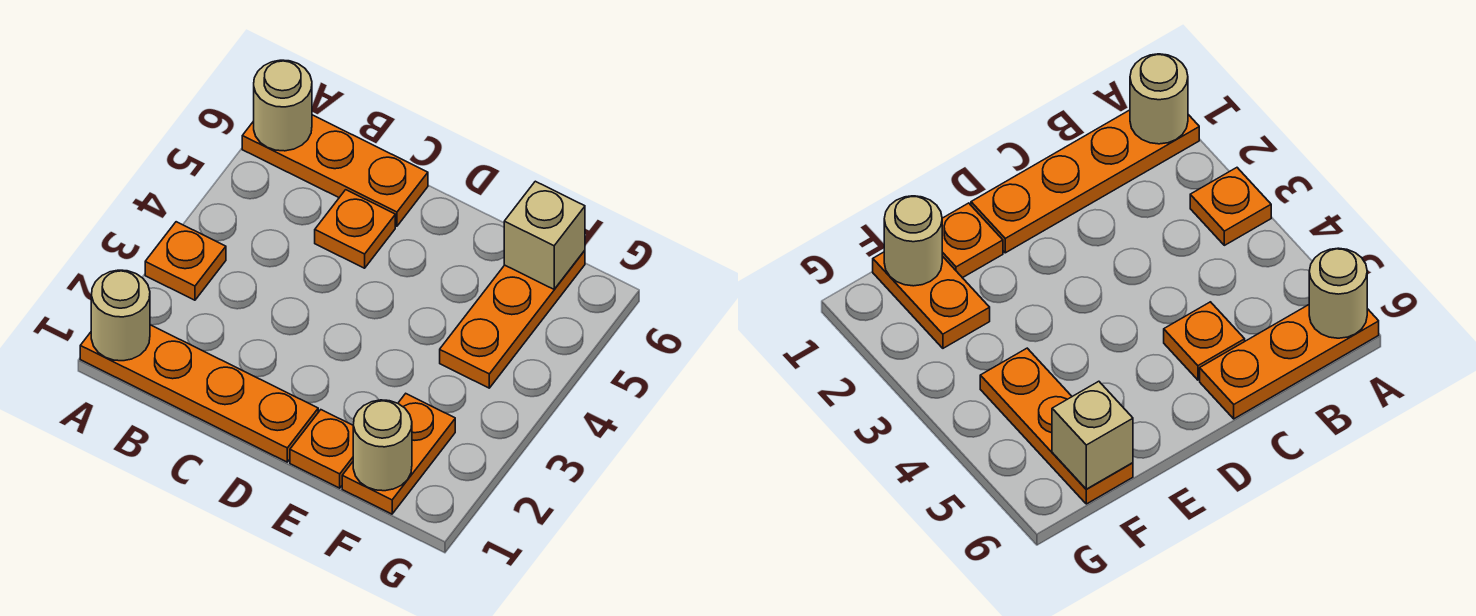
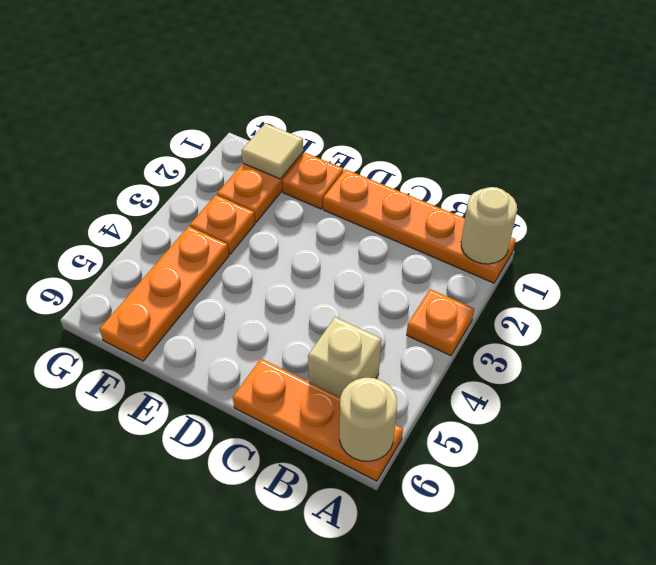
orange 1x1 plate [315,190,395,268] -> orange 1x1 plate moved to [190,195,255,254]
tan 1x1 round brick [353,400,412,491] -> tan 1x1 tile [242,123,303,179]
tan 1x1 brick [504,181,585,289] -> tan 1x1 brick moved to [308,317,381,397]

